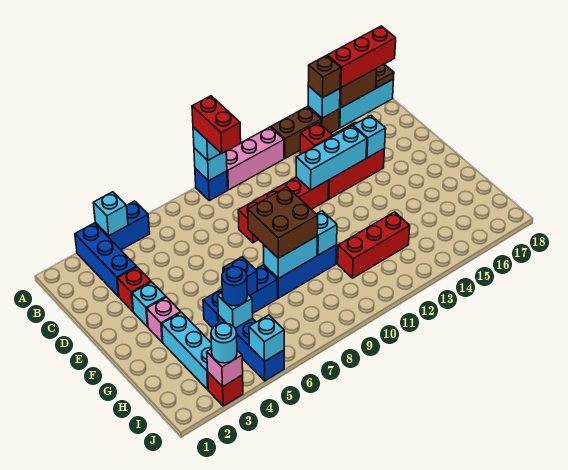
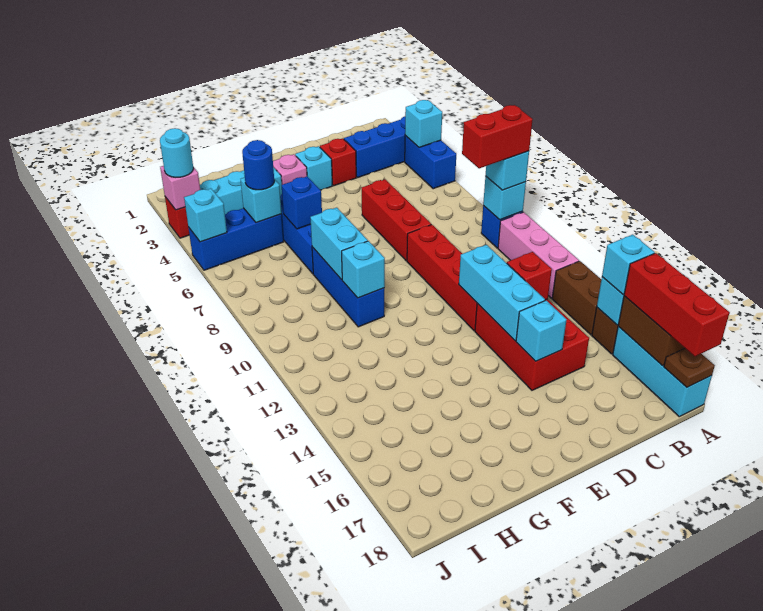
brown 1x1 brick [308,56,341,98] -> cyan 1x1 brick [602,235,655,295]
brown 2x2 brick [248,187,318,258] -> none
red 1x3 brick [338,212,410,278] -> red 1x3 brick moved to [362,179,431,261]

